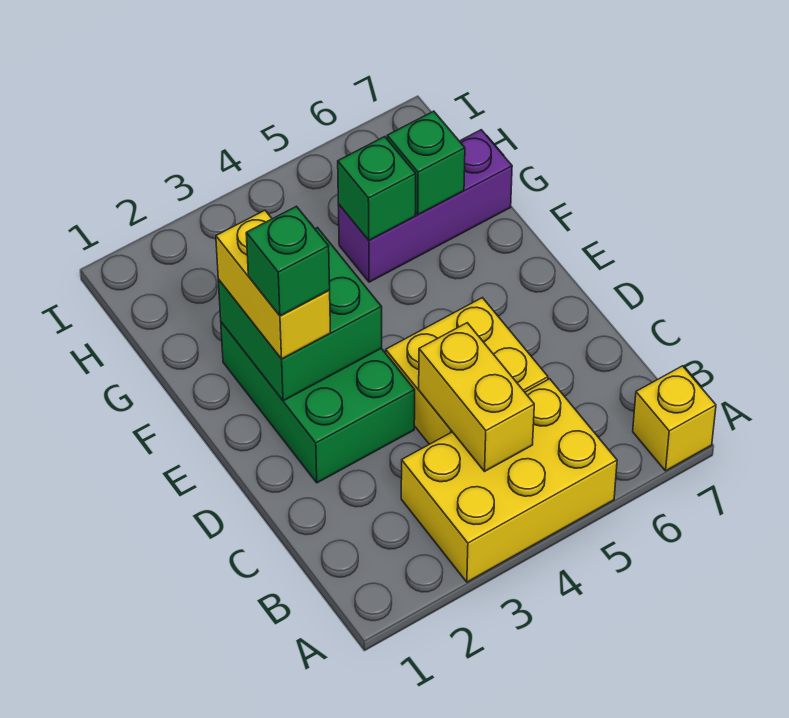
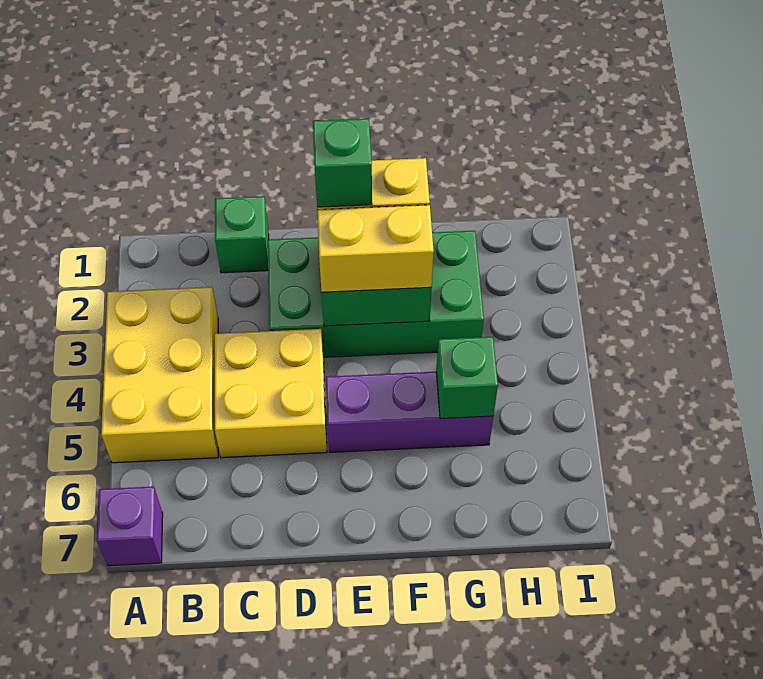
yellow 1x1 brick [633,366,716,471] -> purple 1x1 brick [97,487,163,566]
yellow 1x2 brick [419,323,534,471] -> yellow 1x2 brick moved to [317,205,434,292]
green 2x3 brick [221,322,415,483] -> green 2x4 brick [268,231,484,357]
purple 1x3 brick [338,130,512,282] -> purple 1x3 brick turned to [326,372,493,452]
green 1x1 brick [387,111,465,215] -> green 1x1 brick moved to [215,196,269,273]

